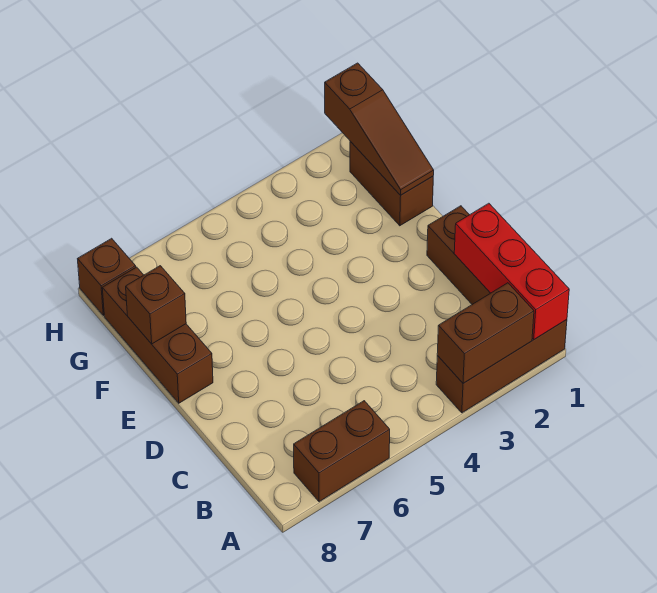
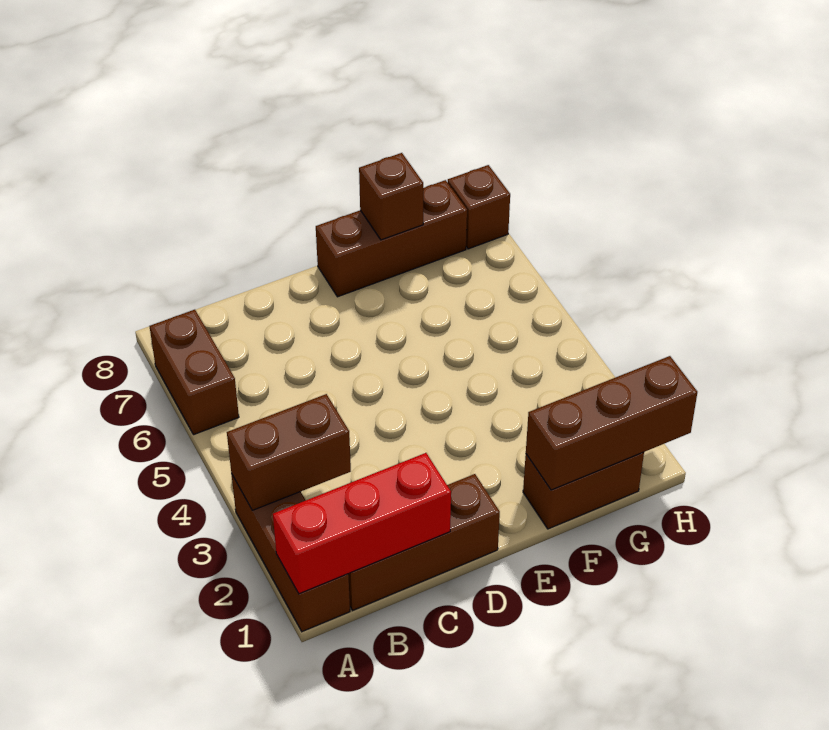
brown 1x2 brick [437,283,534,383] -> brown 1x2 brick turned to [227,394,351,510]
brown 1x3 slope [325,63,434,195] -> brown 1x3 brick [526,356,697,490]

